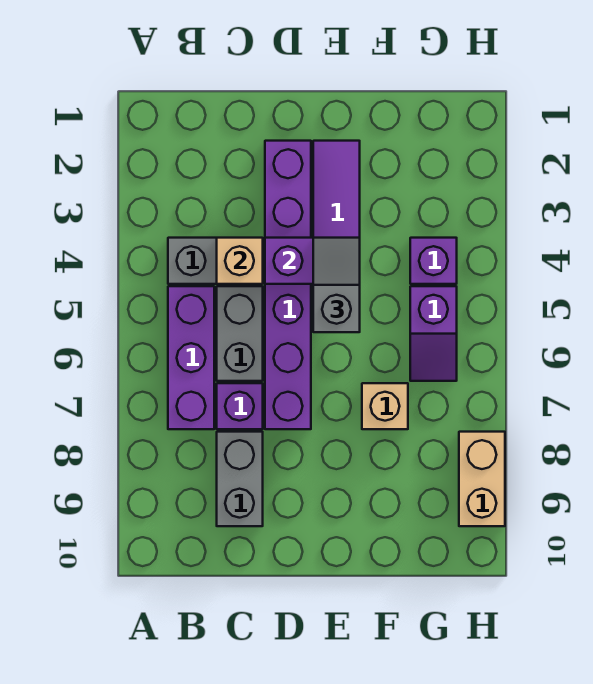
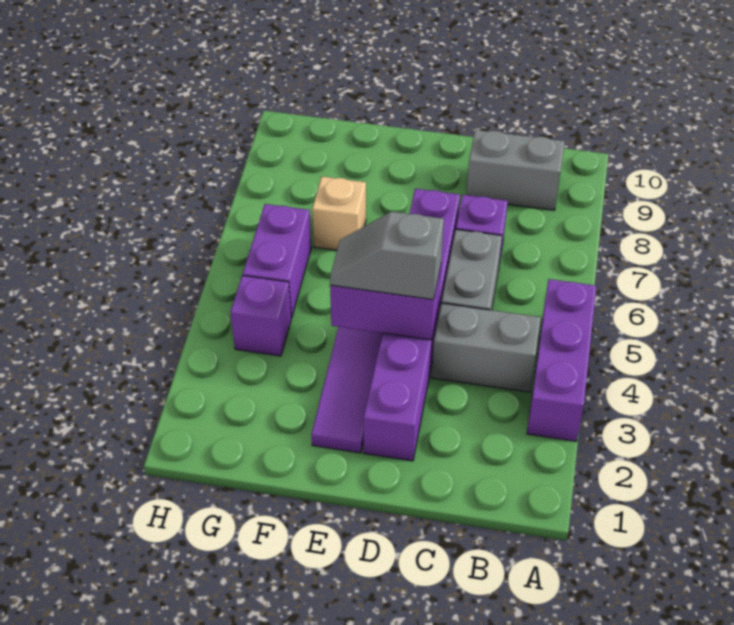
purple 1x3 brick [168,286,214,429] -> purple 1x3 brick moved to [527,279,596,441]
tan 1x1 brick [217,238,263,284] -> none
grey 1x2 brick [217,432,263,526] -> grey 1x2 brick turned to [466,130,565,210]
grey 1x2 slope [313,238,360,332] -> grey 1x2 slope turned to [330,212,444,300]
purple 1x2 slope [410,286,457,381] -> purple 1x2 brick [243,204,311,318]
tan 1x2 brick [459,432,505,526] -> none

